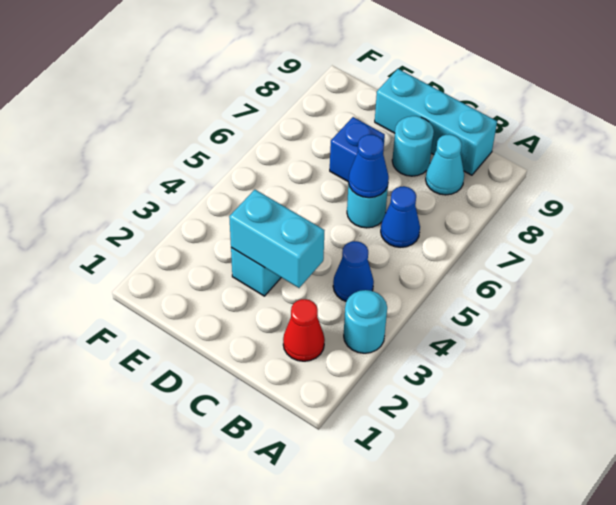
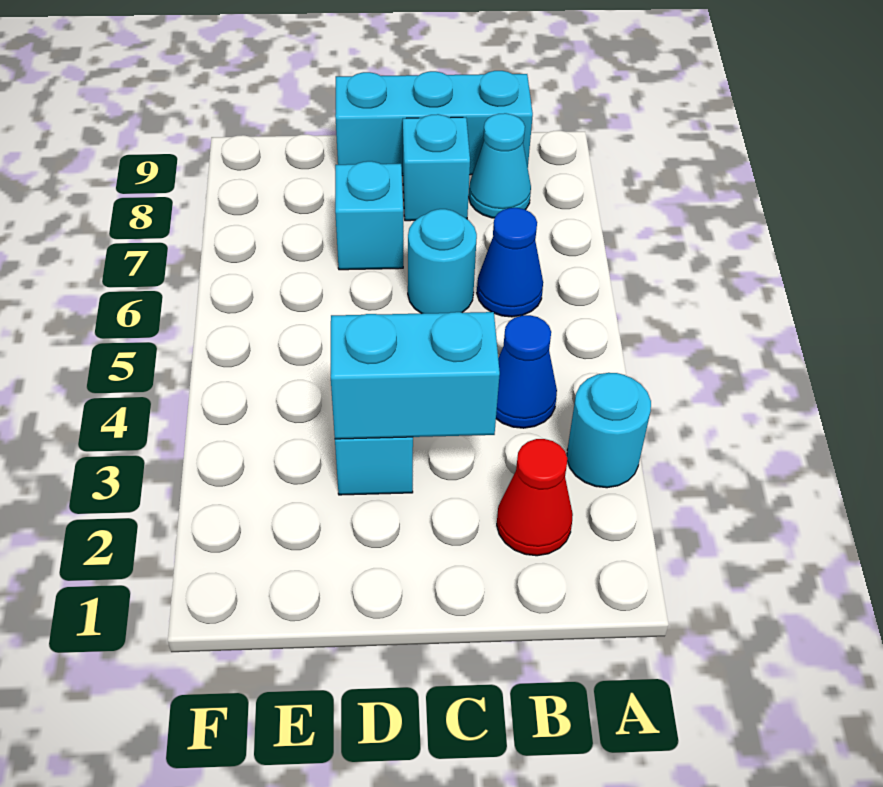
blue 1x1 cone [349,135,389,198] -> none
cyan 1x1 round brick [392,116,434,176] -> cyan 1x1 brick [403,114,470,221]
blue 1x1 brick [330,117,385,182] -> cyan 1x1 brick [335,161,403,270]

